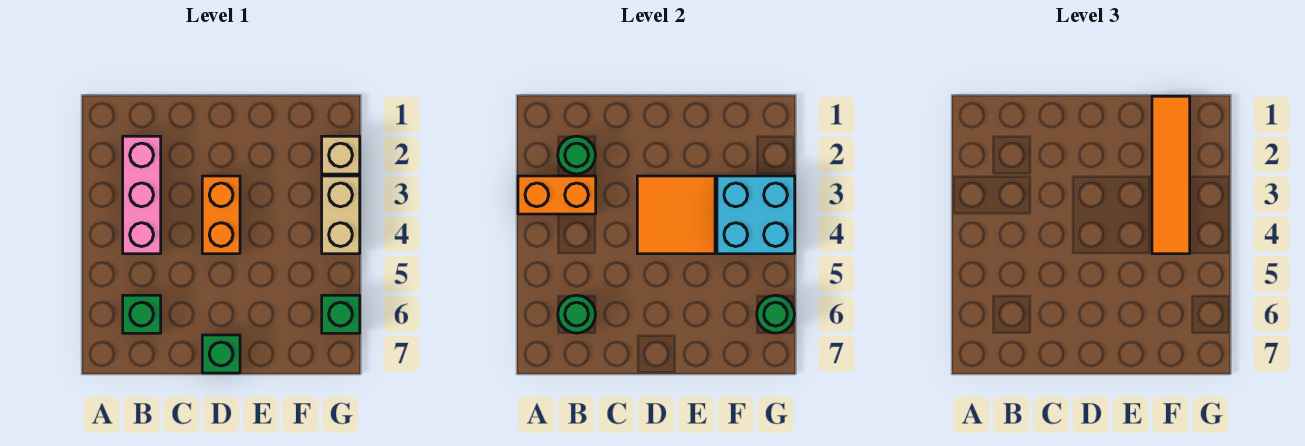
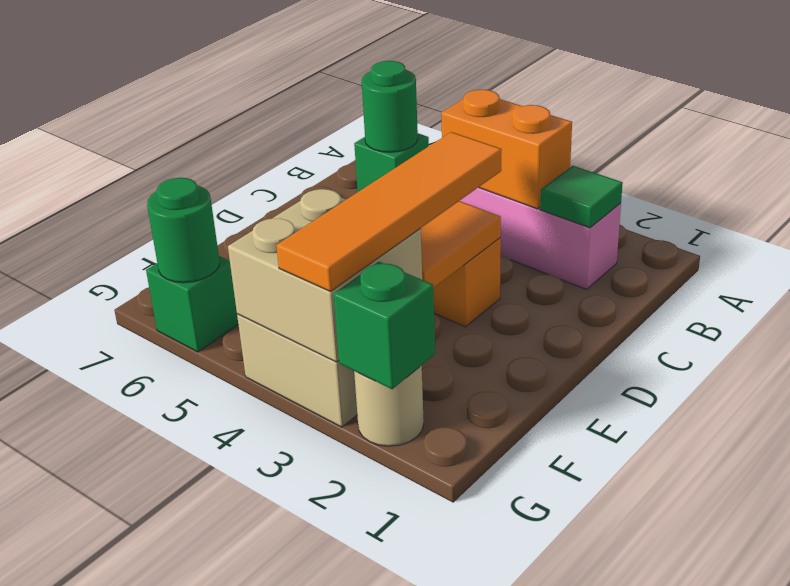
orange 1x2 brick [518,176,596,214] -> orange 1x2 brick turned to [441,90,572,209]
green 1x1 round brick [558,136,596,174] -> green 1x1 tile [540,166,623,228]
green 1x1 brick [202,335,240,373] -> green 1x1 brick moved to [333,262,435,389]
orange 1x4 tile [1152,96,1190,254] -> orange 1x4 tile turned to [276,132,502,292]
cyan 2x2 brick [717,176,795,254] -> tan 2x2 brick [228,189,422,362]
tan 1x1 brick [322,136,360,174] -> tan 1x1 round brick [354,366,424,446]

